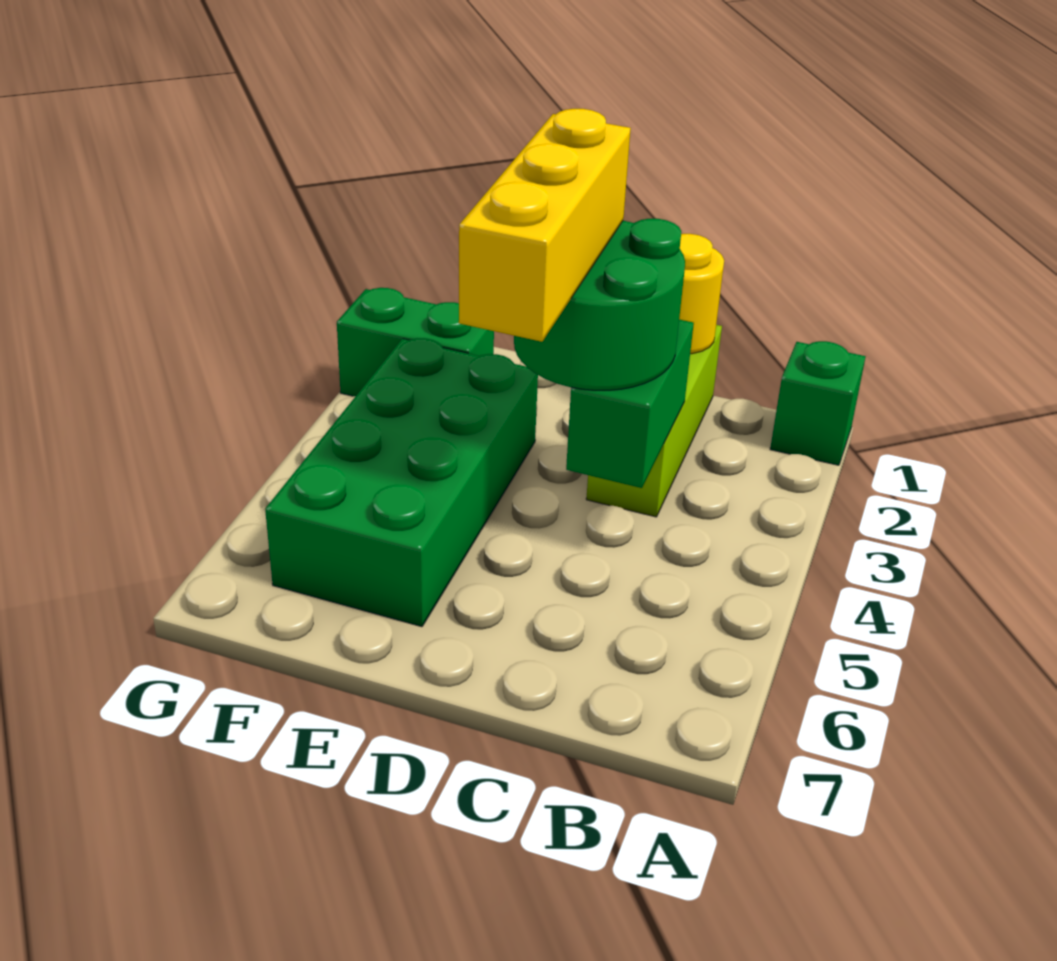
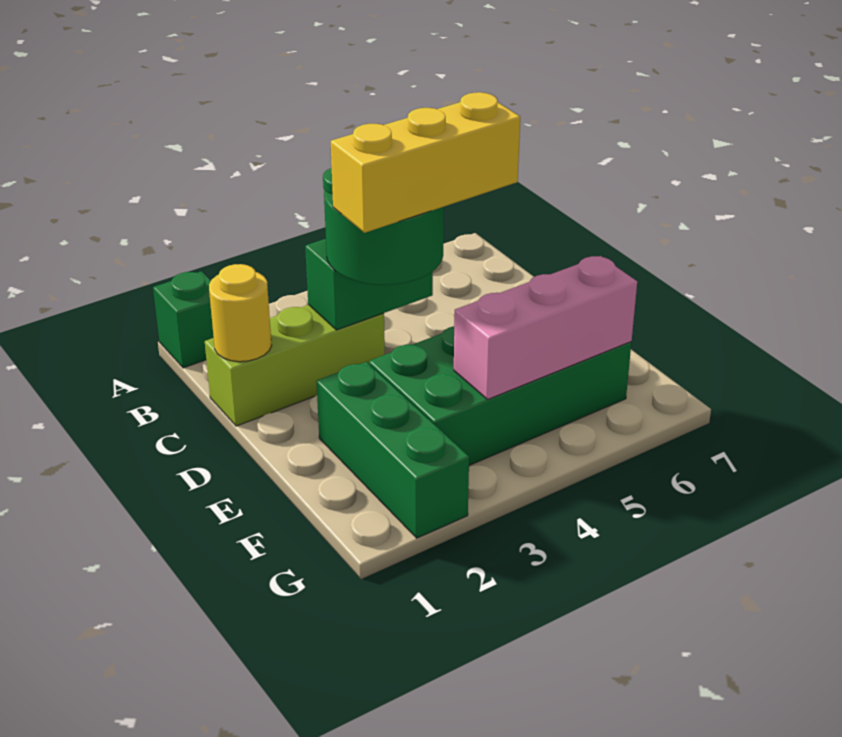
green 1x2 brick [337,288,494,396] -> green 1x3 brick [316,362,469,538]
none -> pink 1x3 brick [454,256,637,400]

